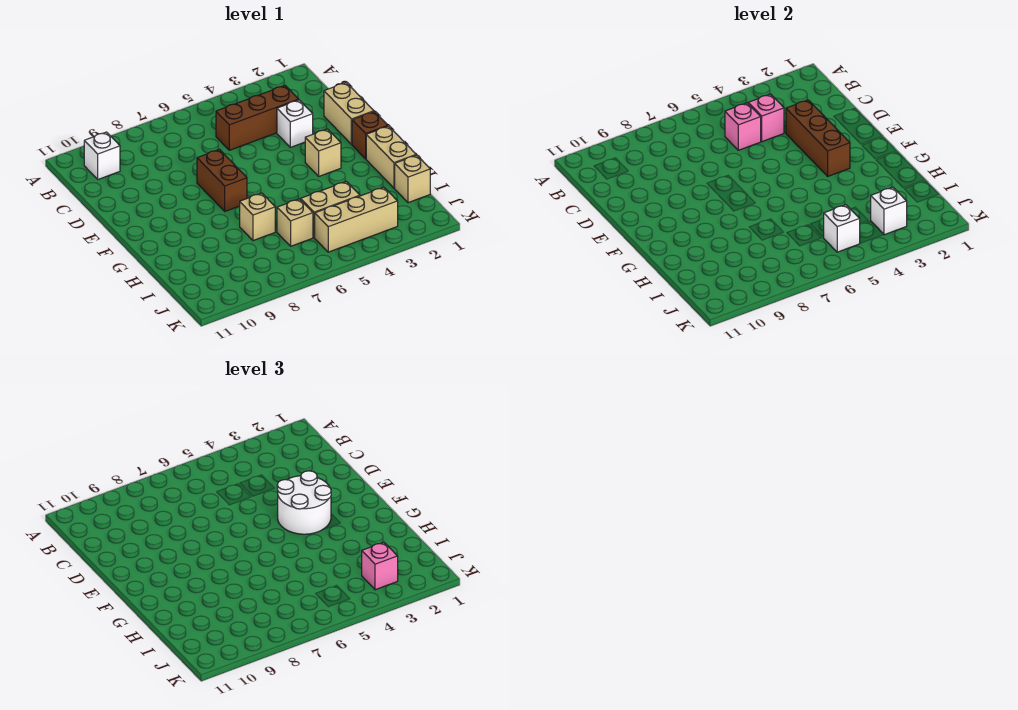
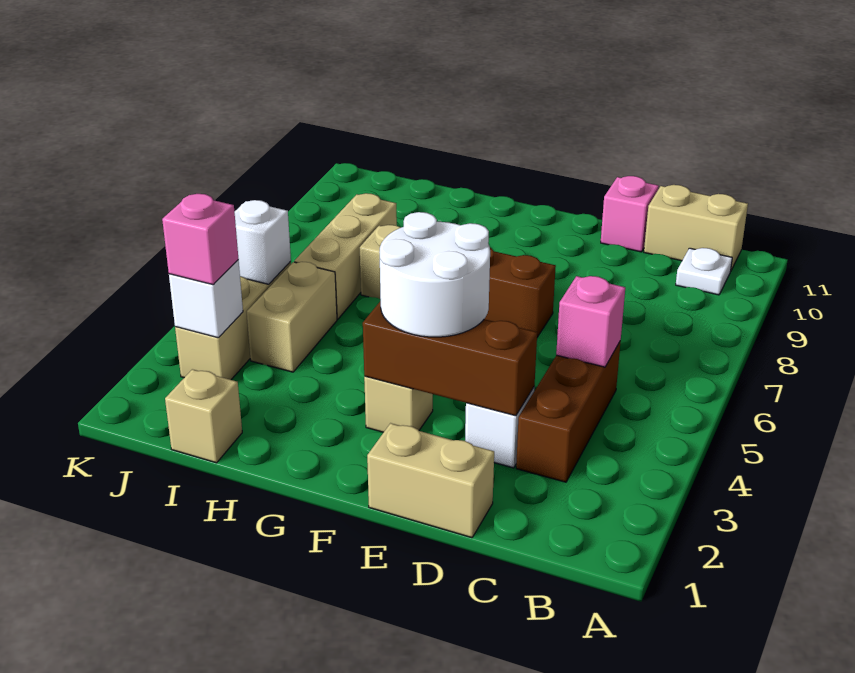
white 1x1 brick [84,132,120,179] -> white 1x1 plate [676,248,732,295]
pink 1x1 brick [748,94,784,142] -> pink 1x1 brick moved to [601,176,659,252]
brown 1x1 brick [352,112,388,159] -> none
tan 1x2 brick [366,126,416,188] -> tan 1x2 brick moved to [644,185,748,270]
tan 1x1 brick [277,199,313,246] -> tan 1x3 brick [294,193,397,319]

